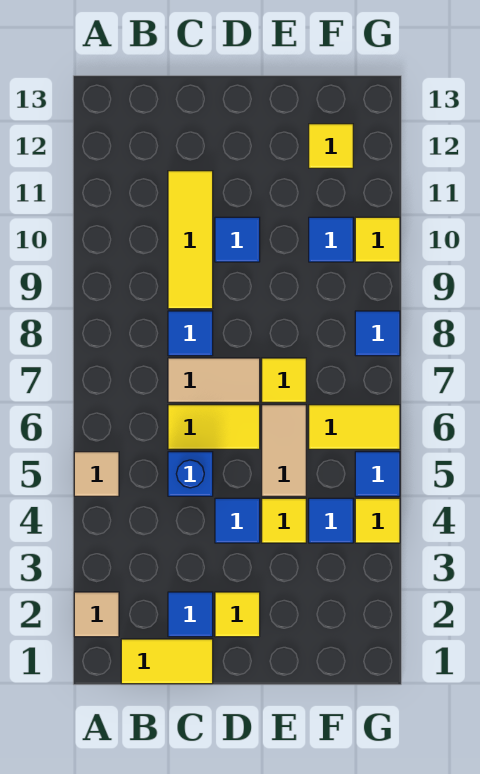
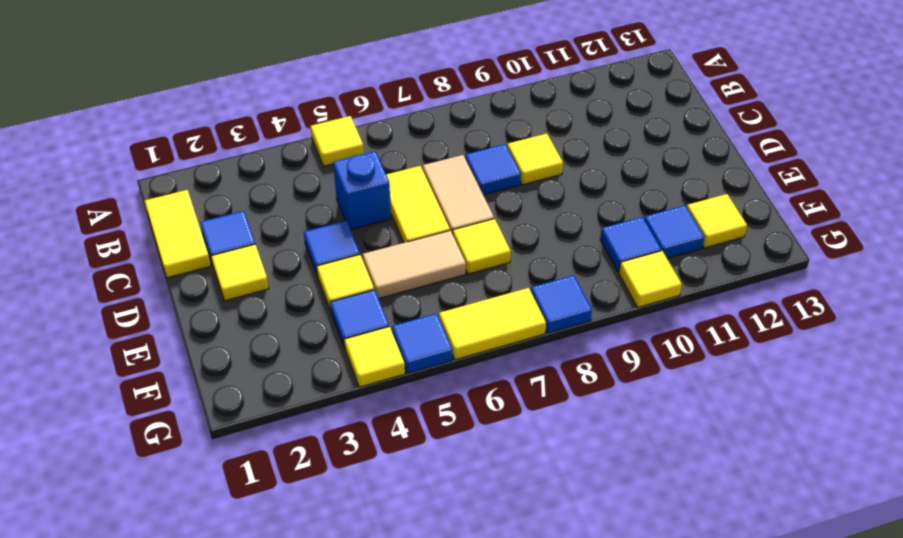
tan 1x1 tile [74,592,119,637] -> none
tan 1x1 tile [74,452,119,496] -> yellow 1x1 tile [311,116,364,166]
yellow 1x3 tile [168,171,213,309] -> yellow 1x1 tile [507,134,563,185]
blue 1x1 tile [215,217,260,262] -> blue 1x1 tile moved to [644,205,705,258]
yellow 1x2 tile [309,405,400,449] -> yellow 1x2 tile turned to [439,288,546,360]

